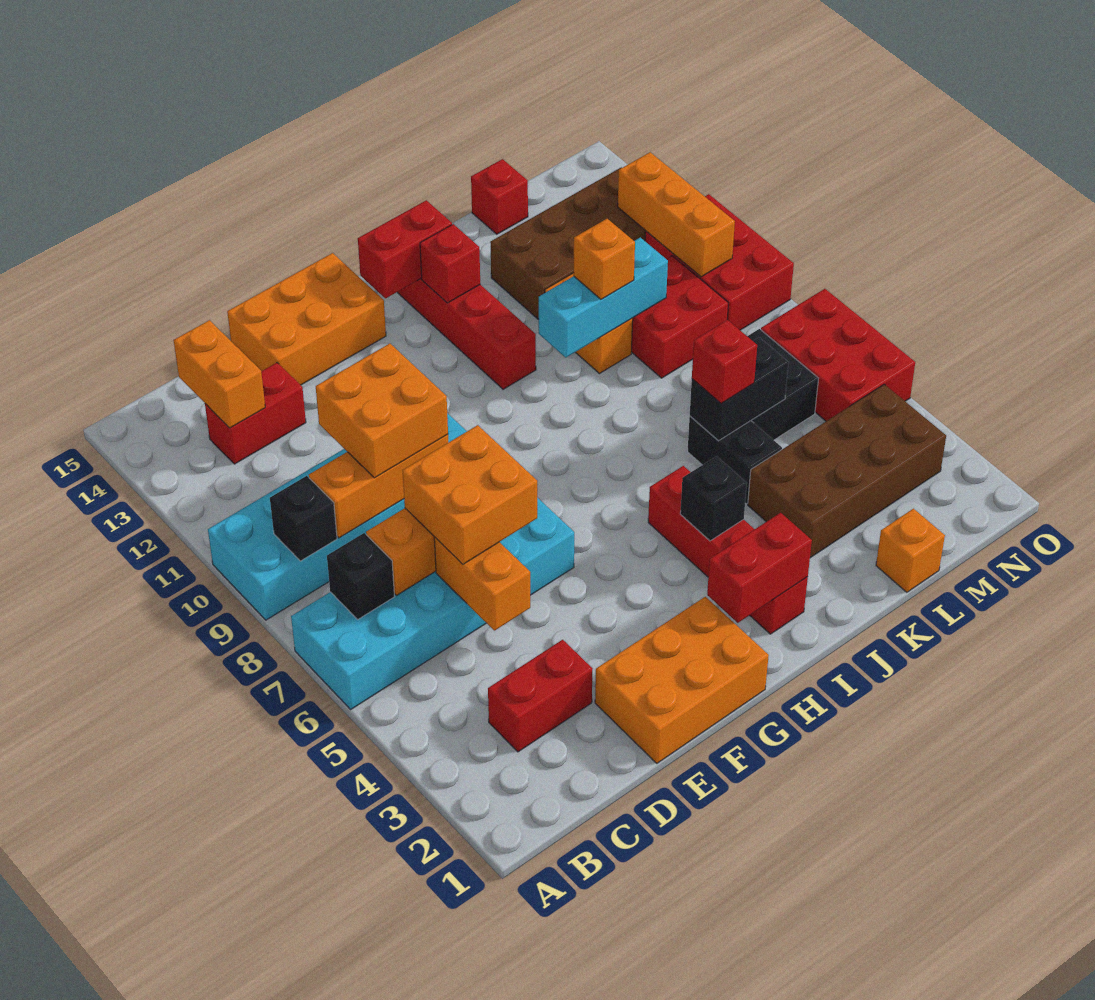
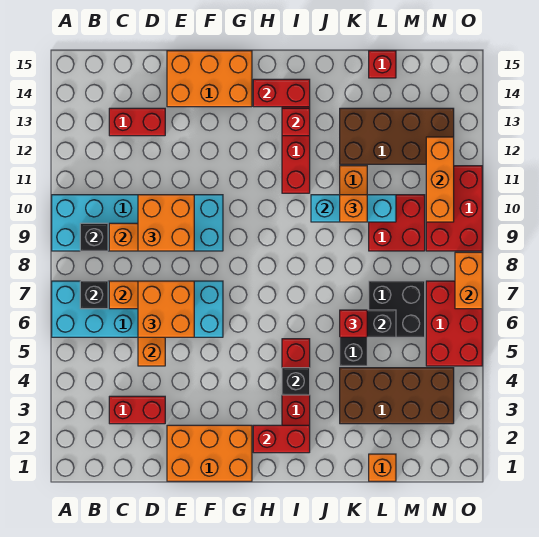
orange 1x2 brick [174,320,265,428] -> orange 1x2 brick moved to [455,252,482,309]

